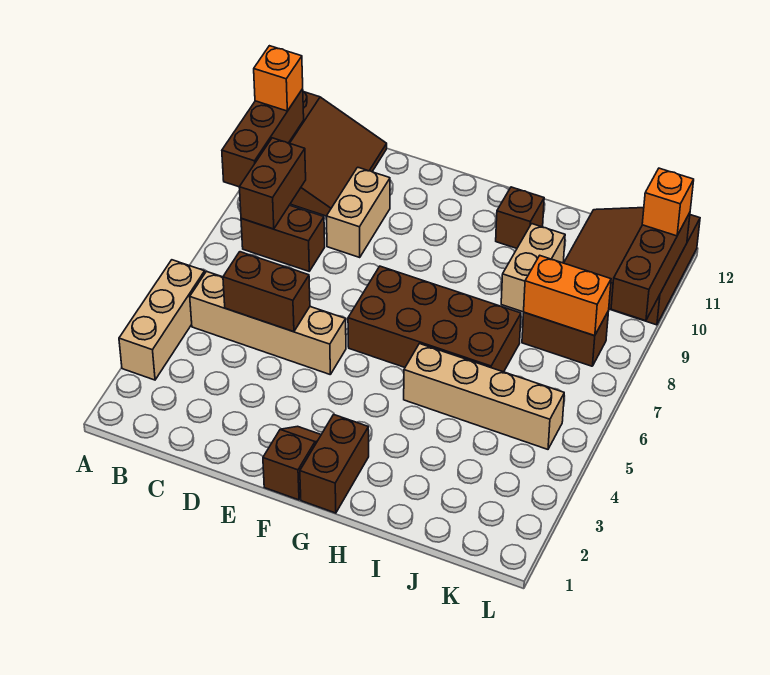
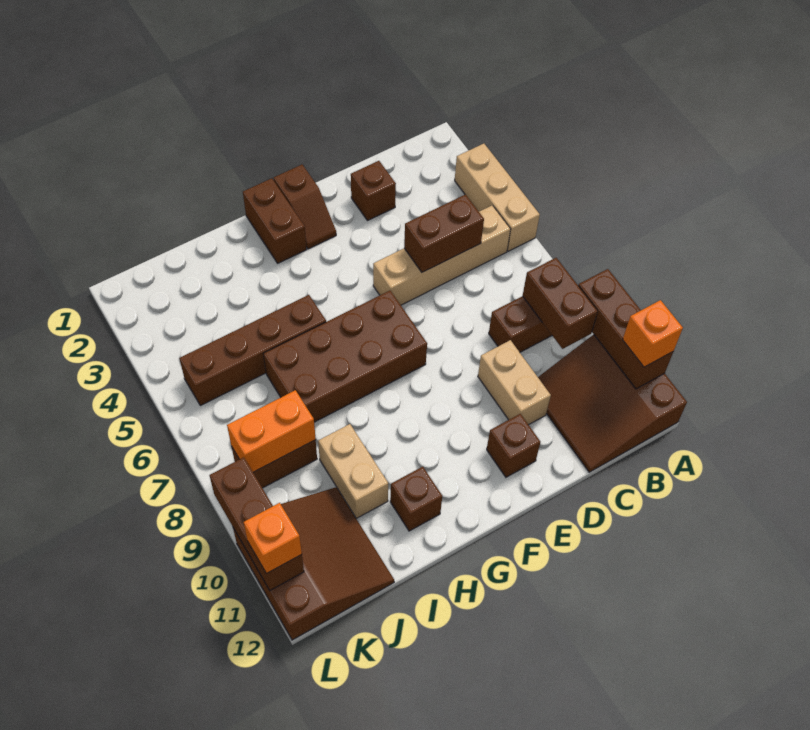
none -> brown 1x1 brick [351,161,396,221]
none -> brown 1x1 brick [487,414,540,477]
tan 1x4 brick [404,344,564,449] -> brown 1x4 brick [179,295,326,406]

